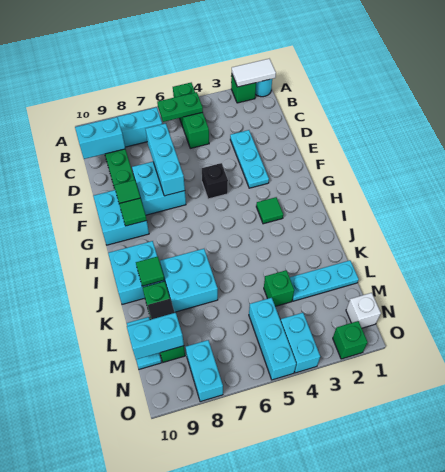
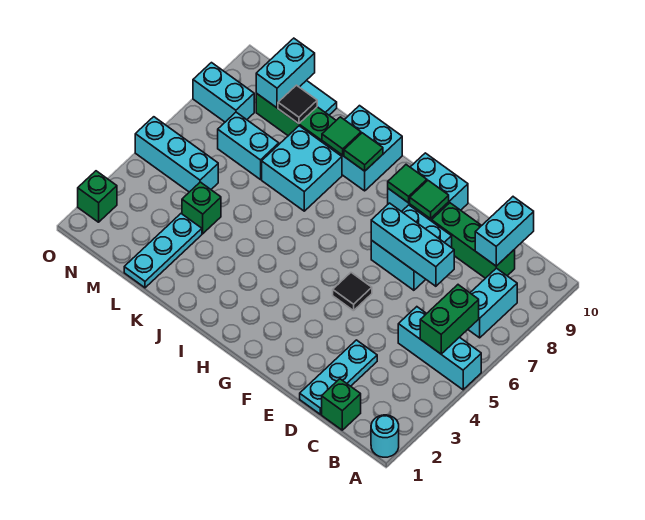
white 1x2 tile [232,59,276,87] -> none
green 1x1 brick [231,75,256,103] -> green 1x1 brick moved to [322,379,361,430]
green 1x3 brick [173,83,209,148] -> cyan 1x3 brick [398,307,481,390]
green 1x2 plate [157,92,203,122] -> green 1x2 brick [420,285,479,354]
cyan 1x3 plate [230,130,269,188] -> cyan 1x3 plate turned to [300,340,377,414]
black 1x1 brick [202,163,228,199] -> black 1x1 tile [333,273,372,311]
green 1x1 tile [256,197,283,224] -> green 1x1 tile moved to [344,133,383,171]
white 1x1 brick [346,293,381,328] -> none
cyan 1x2 brick [281,313,320,373] -> cyan 1x2 brick moved to [218,112,279,180]

